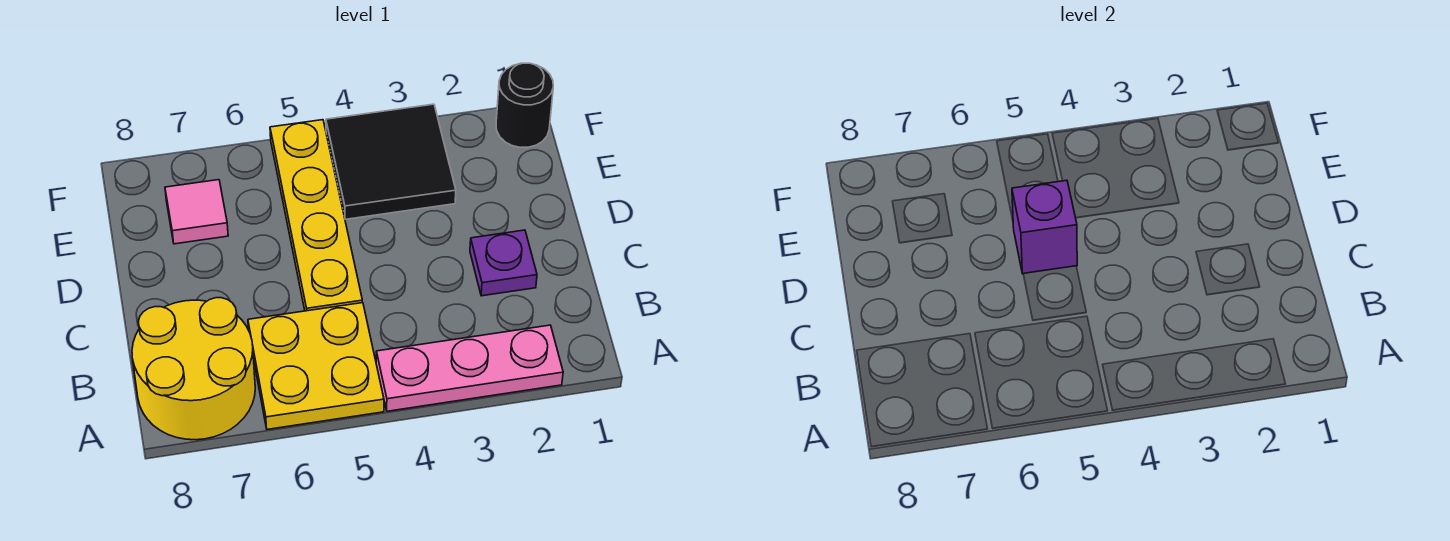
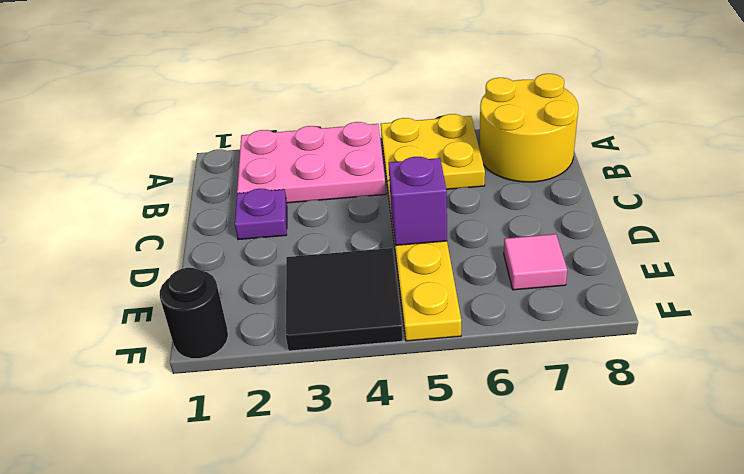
pink 1x3 plate [376,325,563,411] -> pink 2x3 plate [237,122,386,203]

